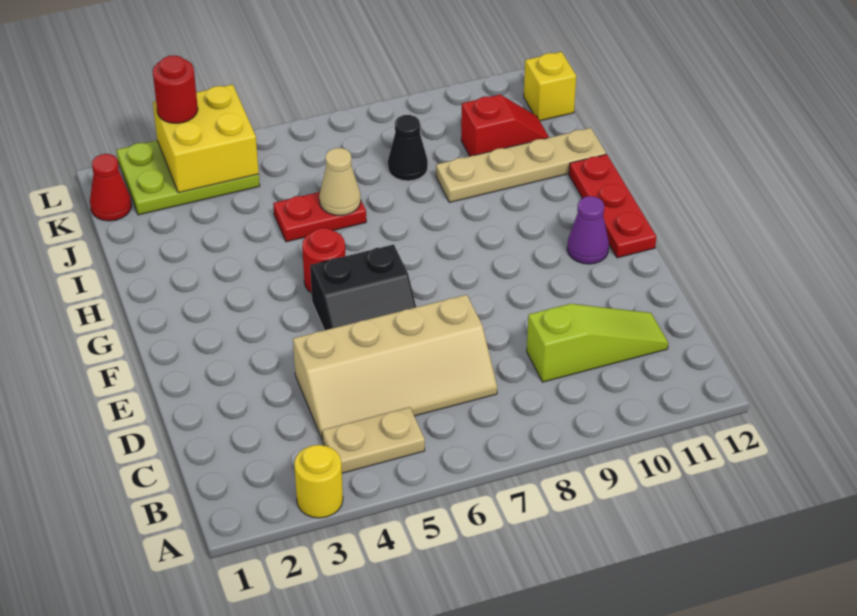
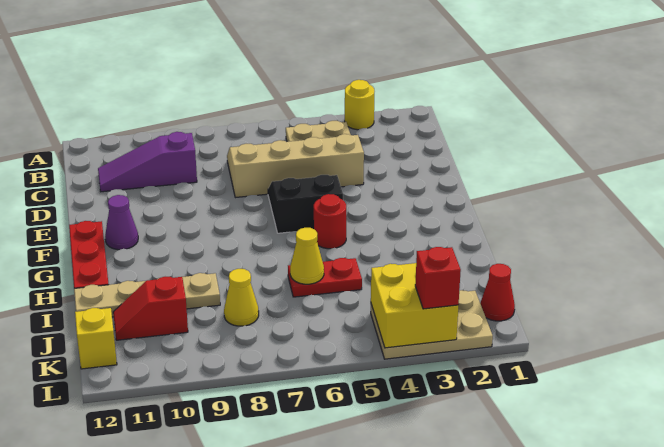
lime 1x3 slope [527,304,668,382] -> purple 1x3 slope [98,132,197,192]
tan 1x1 cone [319,148,361,216] -> yellow 1x1 cone [290,228,324,284]
black 1x1 cone [388,115,428,181] -> yellow 1x1 cone [224,269,259,326]
lime 2x3 plate [117,141,260,215] -> tan 2x3 plate [371,290,493,359]
red 1x1 round brick [153,55,198,123] -> red 1x1 brick [415,247,461,309]

